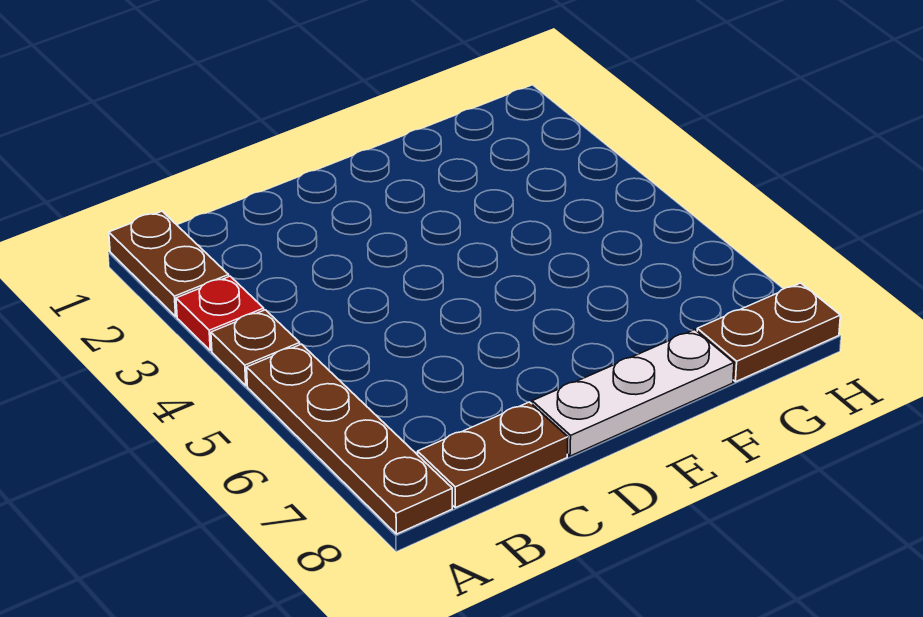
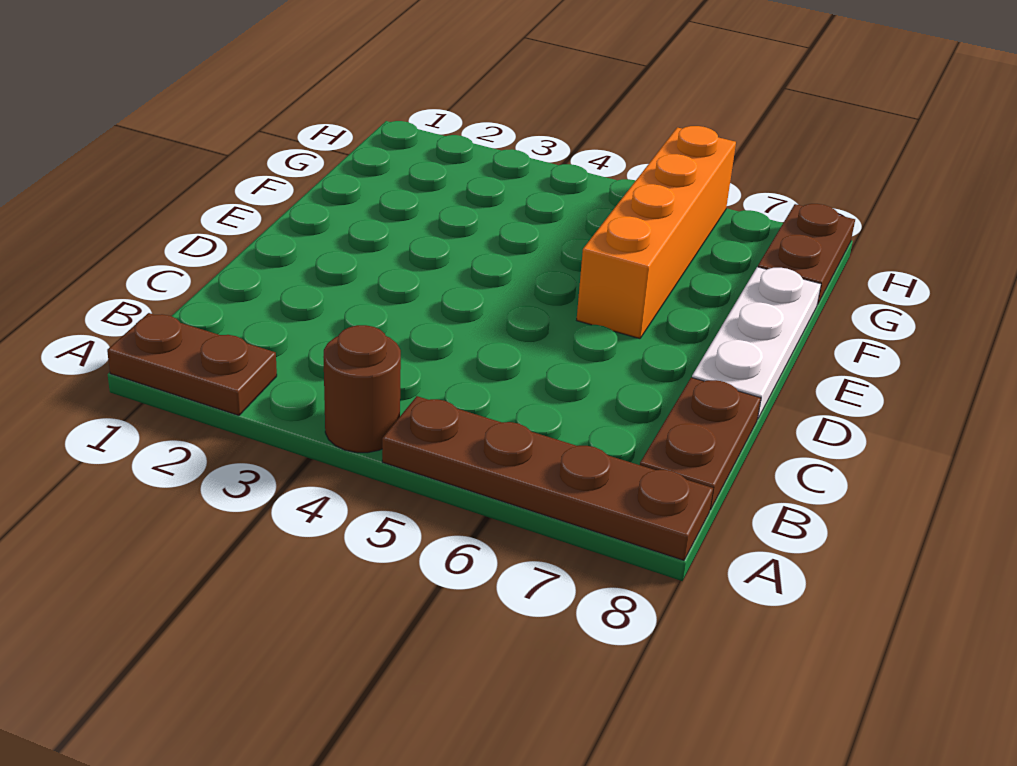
red 1x1 plate [176,276,264,351] -> none
brown 1x1 plate [211,310,300,386] -> brown 1x1 round brick [323,325,401,453]
none -> orange 1x4 brick [577,126,736,339]

